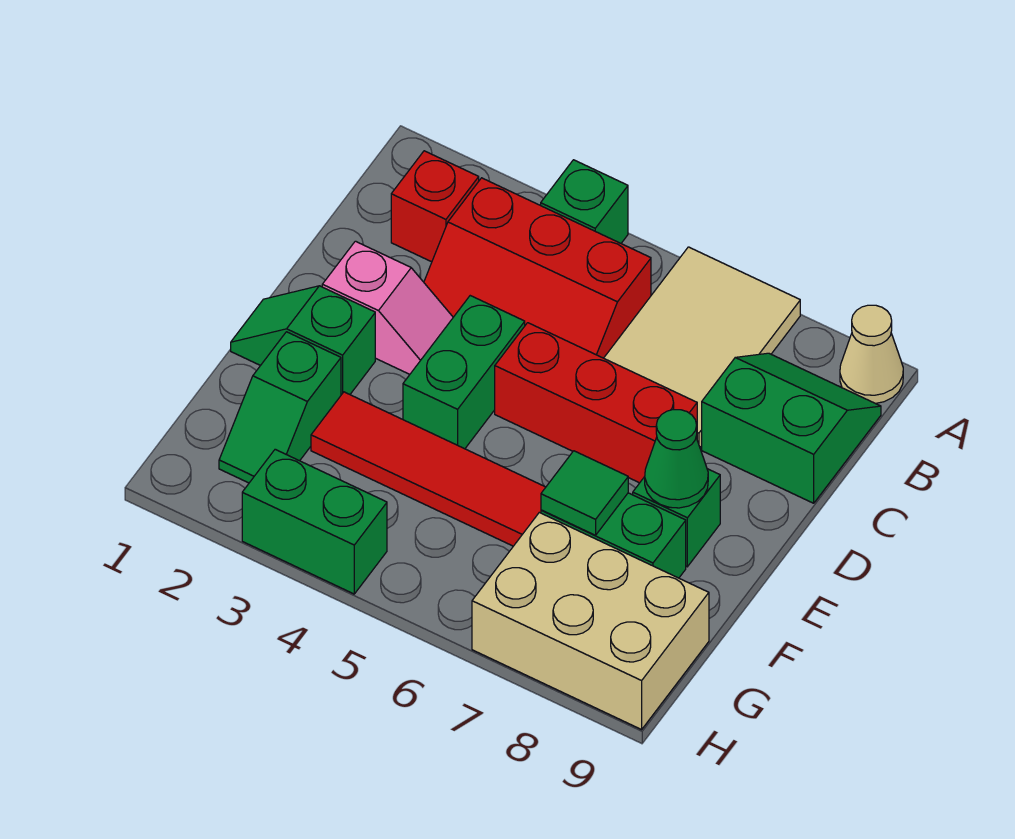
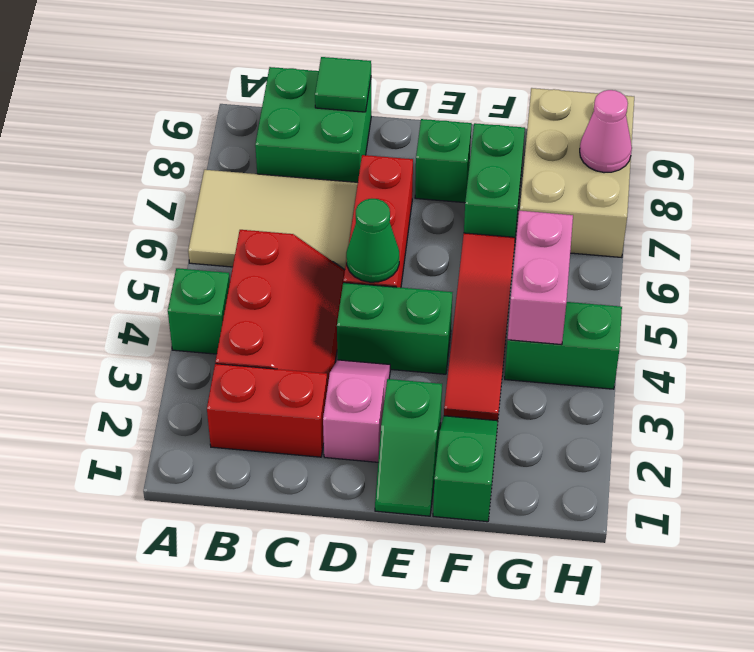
tan 1x1 cone [840,305,903,403] -> none
red 1x1 brick [391,151,479,262] -> red 1x2 brick [207,364,327,457]
green 2x2 slope [702,353,881,503] -> green 2x2 brick [255,67,371,182]
green 1x1 cone [645,410,708,508] -> green 1x1 cone moved to [346,199,399,282]
green 1x2 slope [219,332,341,483] -> green 1x2 slope turned to [433,416,498,522]
green 1x1 tile [541,451,628,535] -> green 1x1 tile moved to [315,57,371,112]
none -> pink 1x2 brick [508,211,573,345]
green 1x2 brick [242,449,387,594] -> green 1x2 brick turned to [505,302,622,389]
none -> pink 1x1 cone [580,90,632,173]

